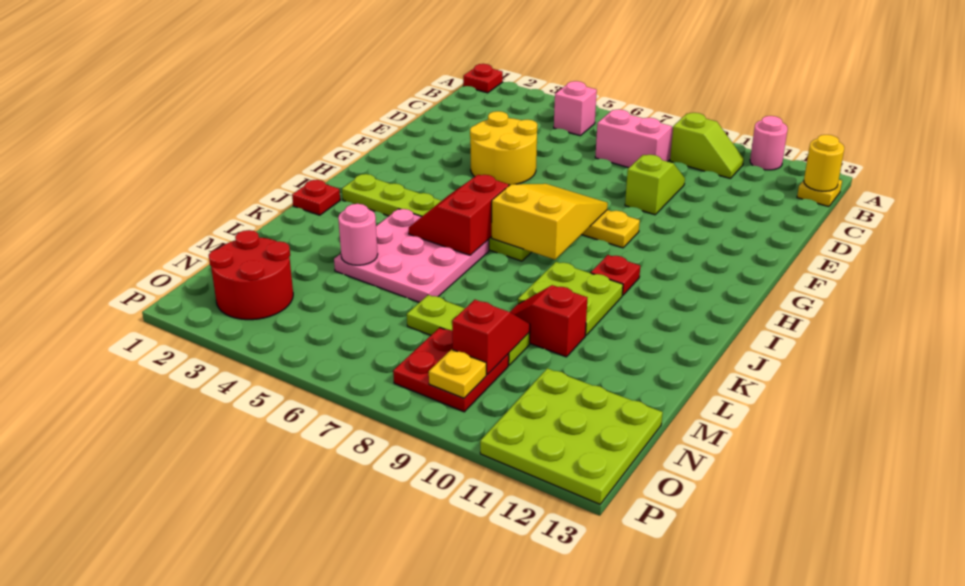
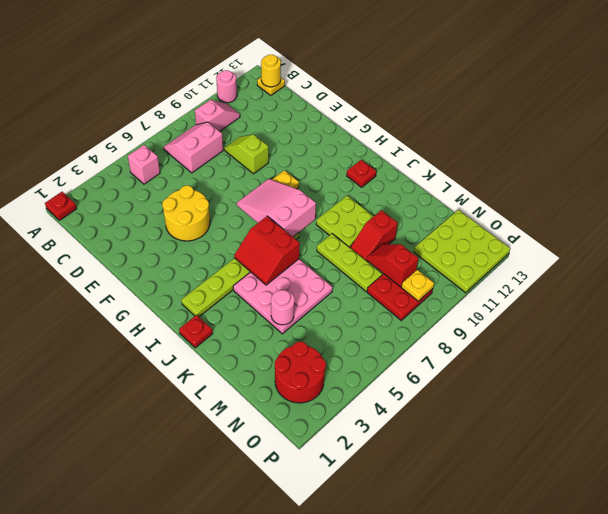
lime 1x2 slope [670,113,744,178] -> pink 1x2 slope [195,100,240,131]
yellow 2x3 slope [492,184,608,260] -> pink 2x3 slope [237,179,316,237]
red 1x1 plate [591,255,640,296] -> red 1x1 plate moved to [347,160,376,187]
lime 1x3 plate [407,295,530,365] -> lime 1x3 plate turned to [317,234,382,291]

